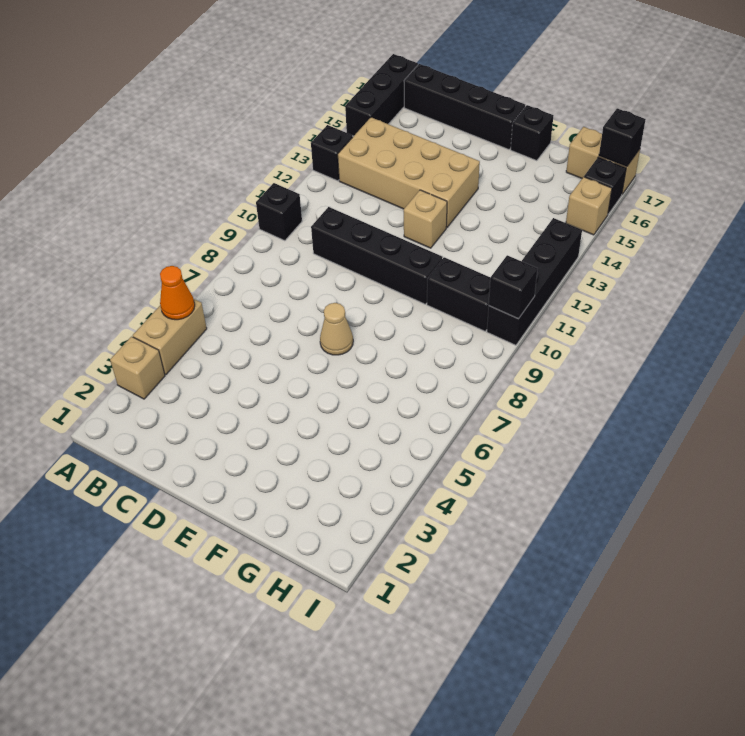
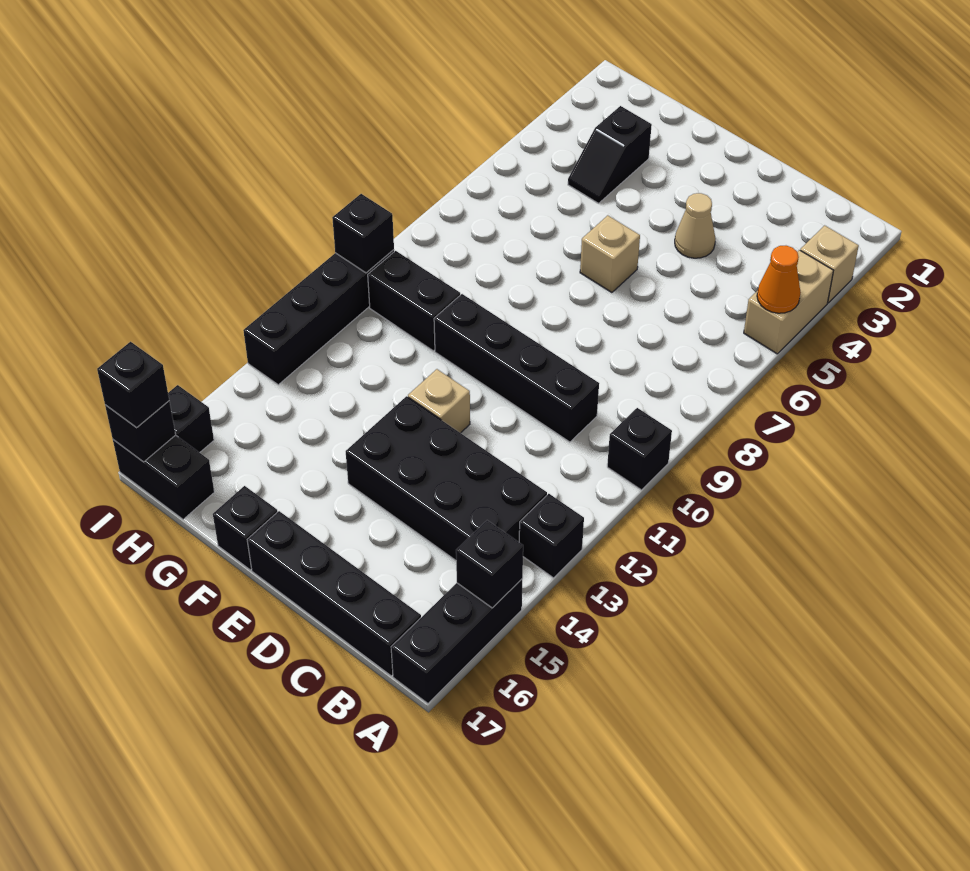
none -> black 1x1 brick [456,520,523,608]
tan 2x4 brick [338,117,480,227] -> black 2x4 brick [346,396,547,560]
tan 1x1 cone [320,303,353,355] -> tan 1x1 cone moved to [675,193,716,258]
none -> black 1x2 slope [568,106,652,203]
tan 1x2 brick [566,127,640,194] -> black 1x2 brick [113,435,214,519]
tan 1x1 brick [566,177,612,235] -> tan 1x1 brick moved to [580,215,640,293]
none -> black 1x1 brick [97,342,169,428]

